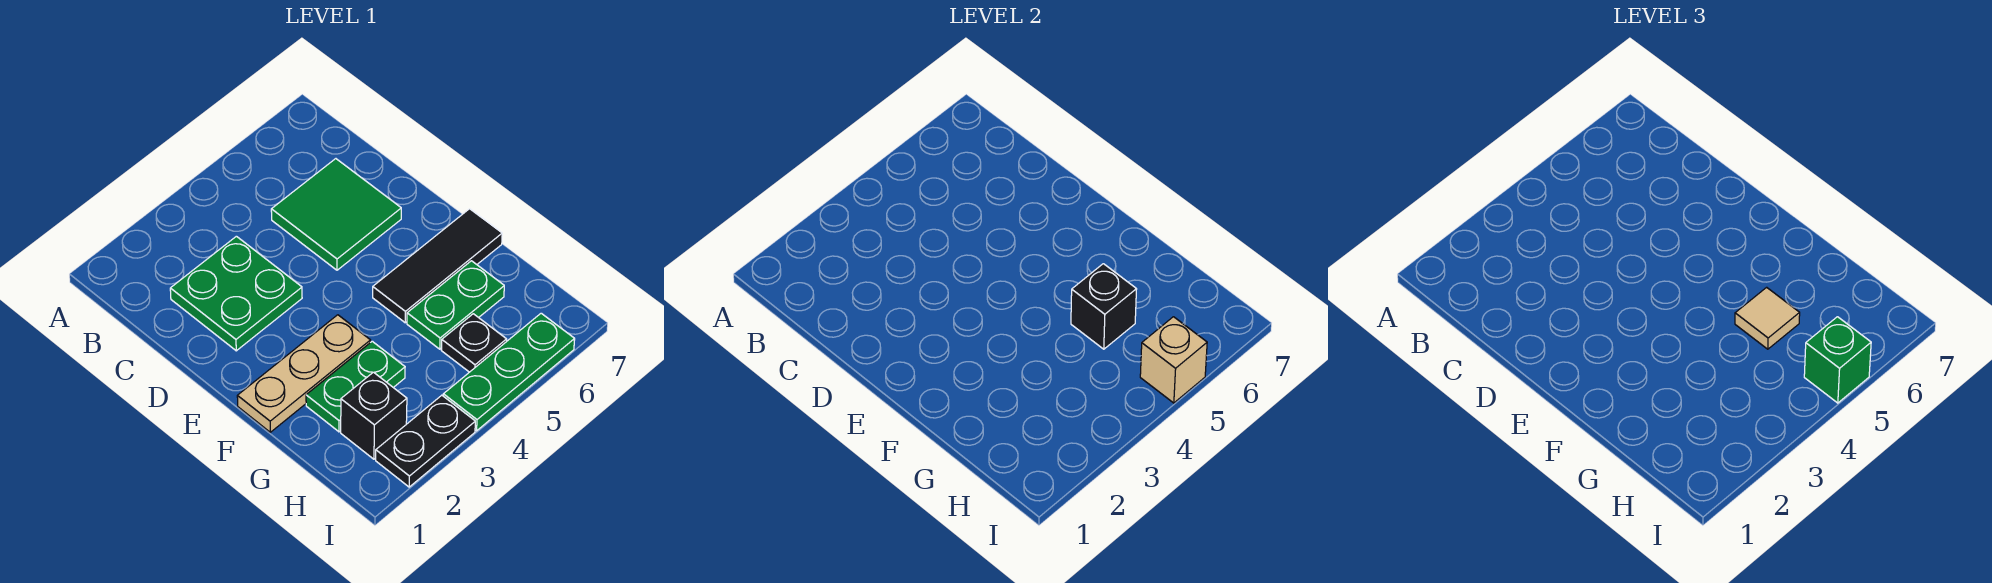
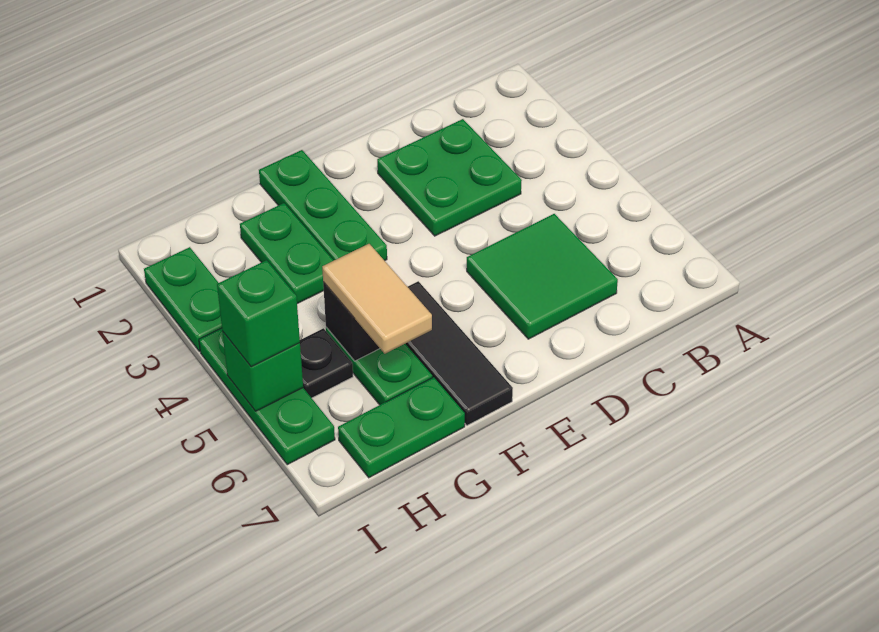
tan 1x3 plate [237,315,371,432] -> green 1x3 plate [259,150,387,261]
tan 1x1 tile [1735,287,1800,349] -> tan 1x2 tile [322,244,432,354]
none -> green 1x2 plate [338,377,465,478]
black 1x1 brick [341,372,407,459] -> none
black 1x2 plate [376,395,475,487] -> green 1x2 plate [144,247,222,351]
tan 1x1 brick [1140,317,1207,403] -> green 1x1 brick [222,331,303,411]

